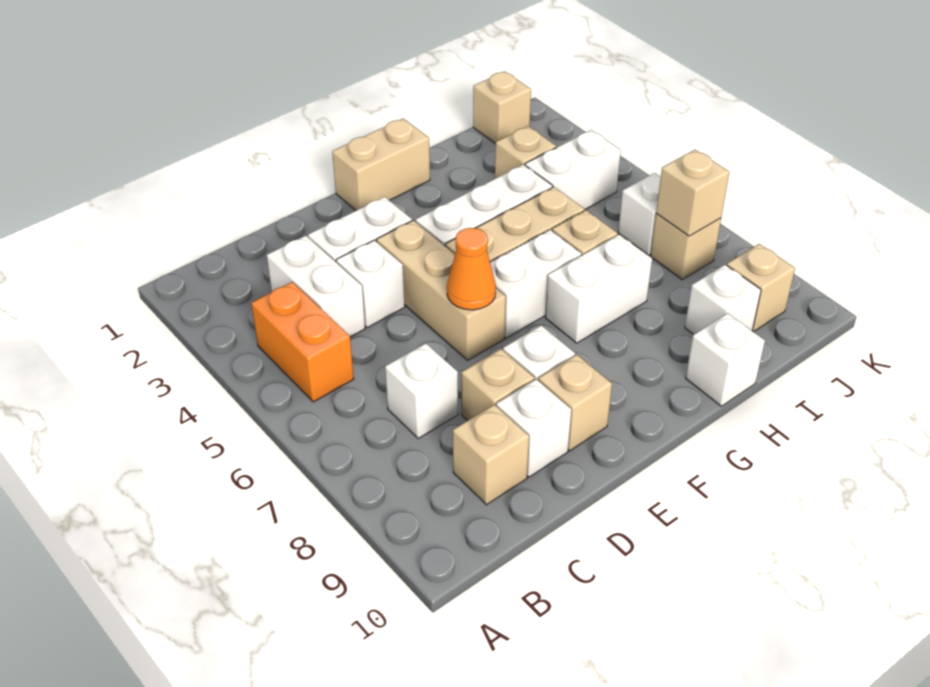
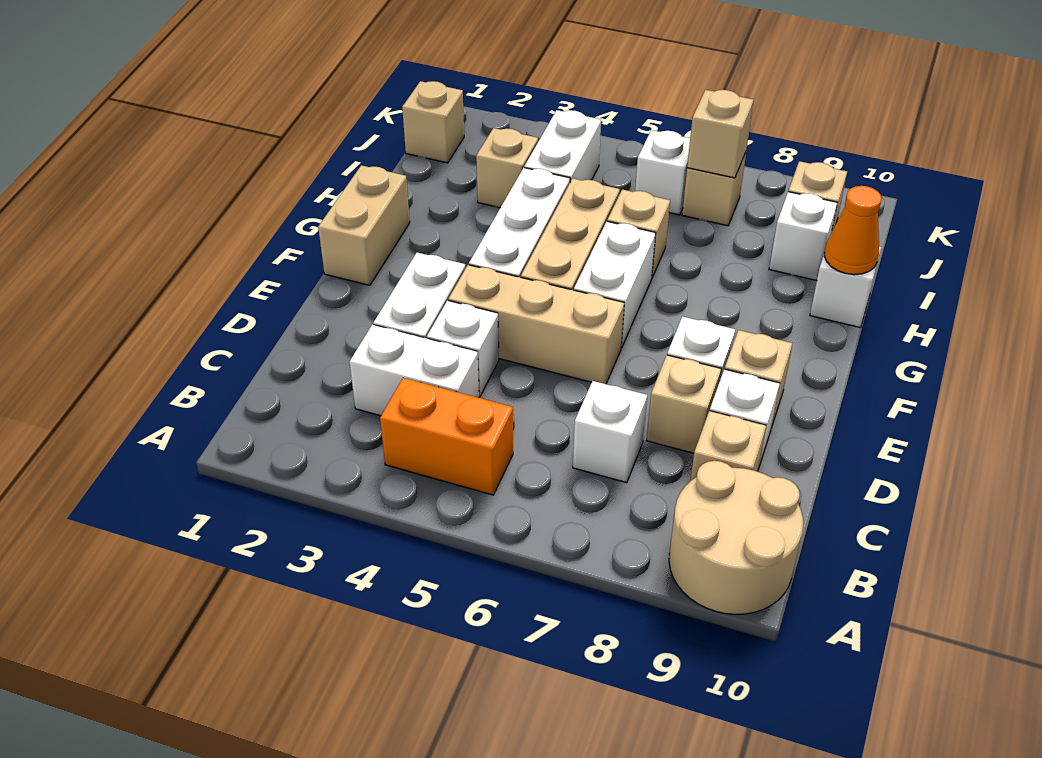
none -> tan 2x2 round brick [669,461,803,615]
orange 1x1 cone [447,228,496,310] -> orange 1x1 cone moved to [824,186,882,275]
white 1x2 brick [545,234,652,343] -> none

